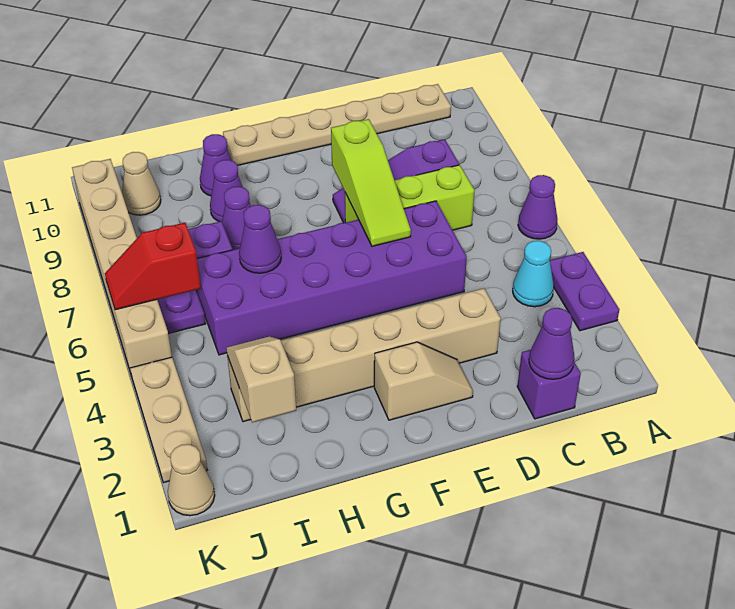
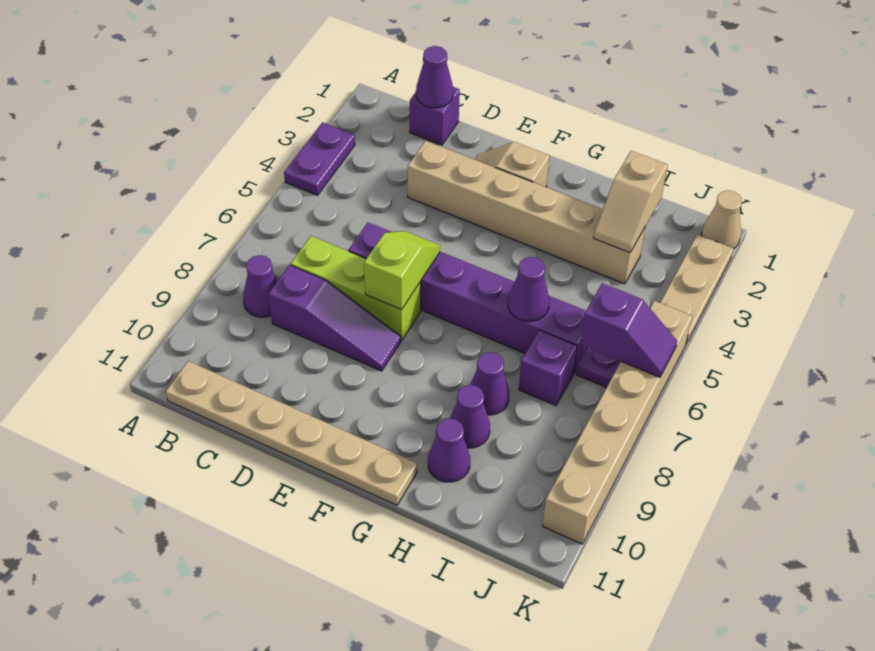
purple 1x1 cone [518,175,557,239] -> purple 1x1 cone moved to [243,255,277,317]
cyan 1x1 cone [513,241,554,307] -> none
purple 2x6 brick [197,201,467,355] -> purple 1x6 brick [349,223,587,374]
lime 1x3 slope [331,119,411,246] -> lime 1x2 slope [364,231,440,310]
red 1x2 slope [105,223,201,310] -> purple 1x2 slope [580,283,677,377]
tan 1x1 cone [122,152,161,215] -> none

